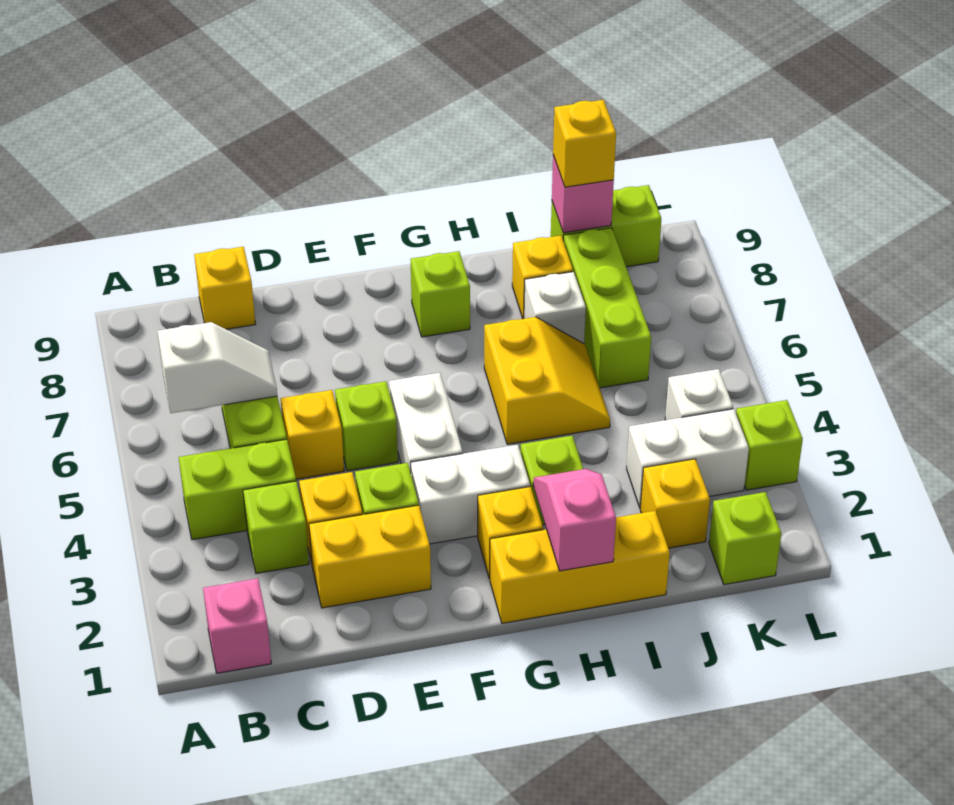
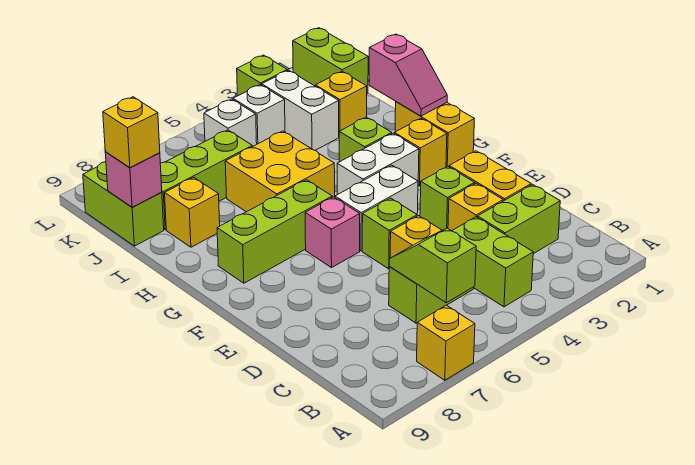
pink 1x1 brick [203,578,271,673] -> pink 1x1 brick moved to [305,197,360,268]
white 1x2 slope [157,322,277,413] -> lime 1x2 slope [389,228,476,303]
lime 1x1 brick [243,481,309,573] -> lime 1x2 brick [477,184,560,254]
yellow 1x1 brick [194,247,255,329] -> yellow 1x1 brick moved to [417,305,475,380]
white 1x2 brick [411,445,530,544] -> white 1x2 brick turned to [337,133,419,195]
yellow 1x3 brick [490,511,670,623] -> yellow 1x2 brick [395,102,474,167]
lime 1x1 brick [410,251,470,337] -> lime 1x3 brick [217,180,332,283]
pink 1x2 slope [533,469,616,571] -> pink 1x2 slope turned to [369,34,447,116]
yellow 2x2 slope [484,317,610,444] -> yellow 2x2 brick [225,131,335,212]
white 1x1 brick [524,272,586,344] -> white 1x1 brick moved to [204,99,257,147]
lime 1x1 brick [709,492,781,585] -> lime 1x2 brick [293,28,368,94]

